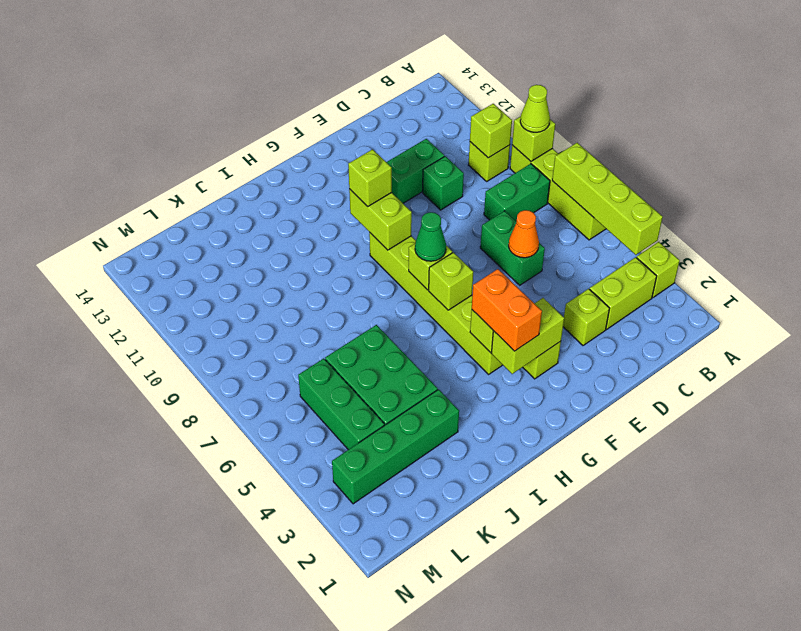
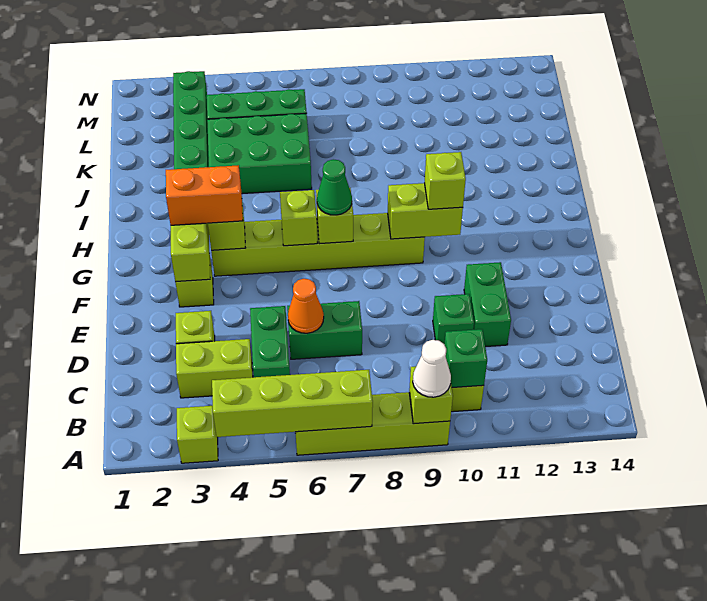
lime 1x1 cone [520,85,550,132] -> white 1x1 cone [413,340,451,397]
lime 1x2 brick [590,257,657,329] -> lime 1x2 brick turned to [176,339,253,398]
green 1x2 brick [484,164,550,222] -> green 1x2 brick moved to [250,306,290,377]
lime 1x1 brick [470,104,512,158] -> green 1x1 brick [444,329,487,388]

